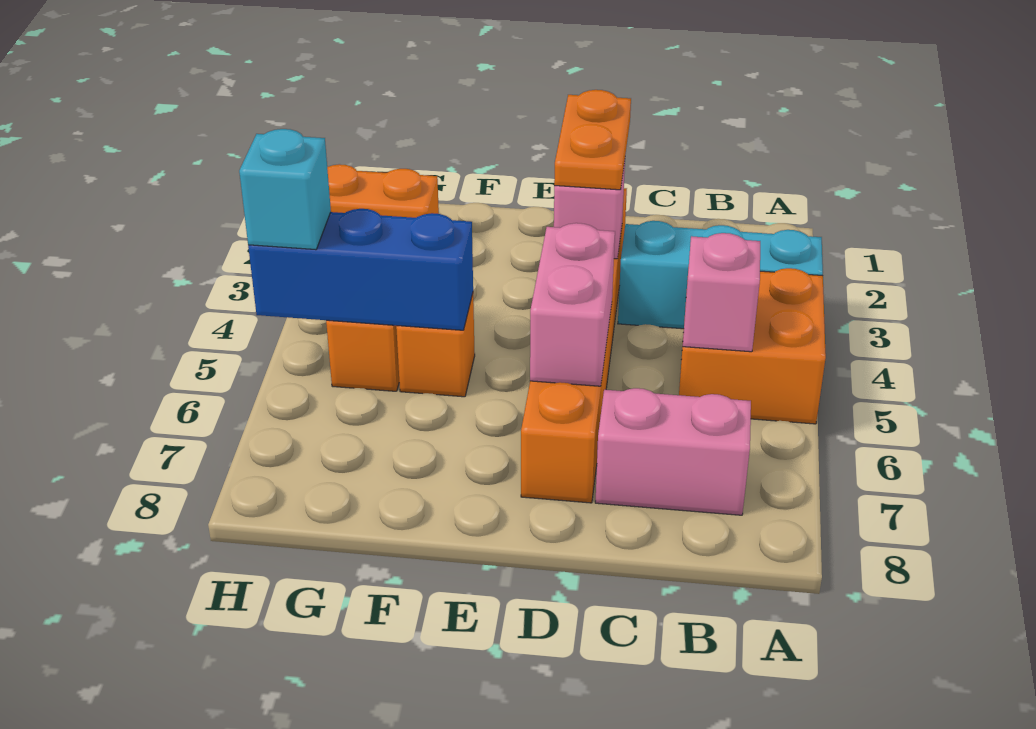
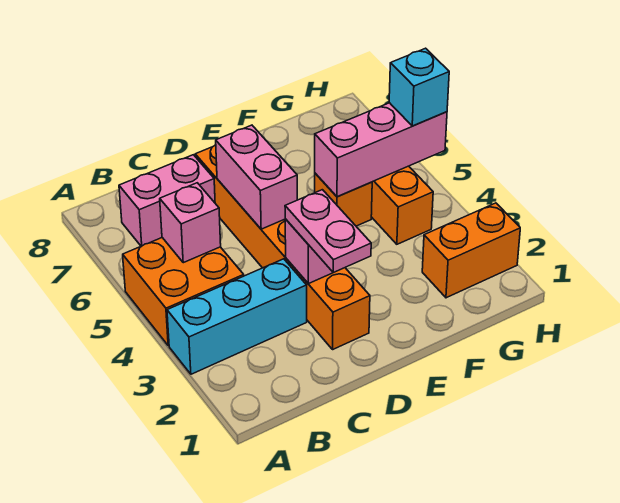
orange 1x2 plate [554,90,631,190] -> pink 1x2 plate [285,190,371,273]
blue 1x3 brick [248,209,473,330] -> pink 1x3 brick [315,103,447,197]

